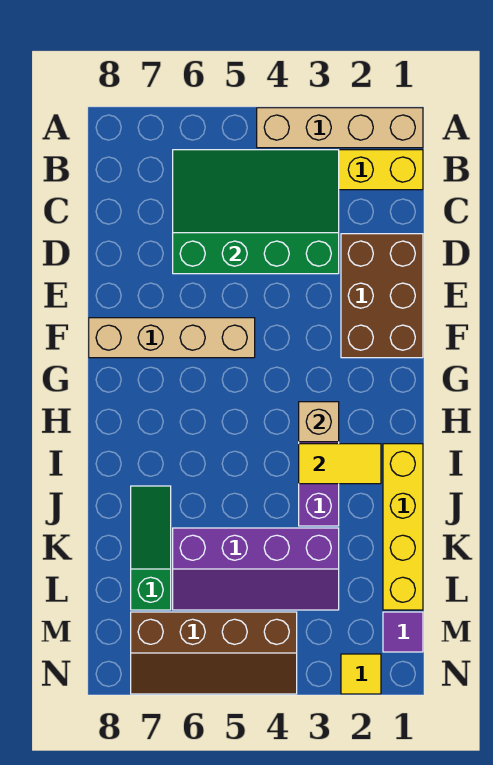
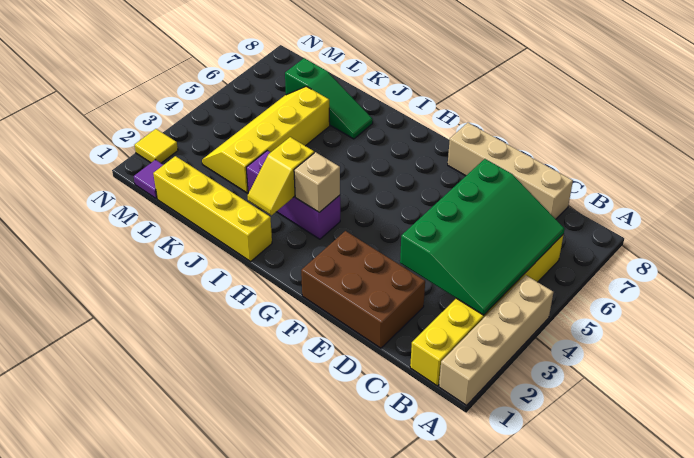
tan 1x4 brick [89,318,255,358] -> tan 1x4 brick turned to [448,123,573,219]
yellow 1x2 tile [299,444,381,484] -> yellow 1x2 slope [248,137,314,215]
purple 2x4 slope [173,528,339,610] -> yellow 2x4 slope [202,86,330,193]
brown 2x4 slope [131,612,297,694] -> none

